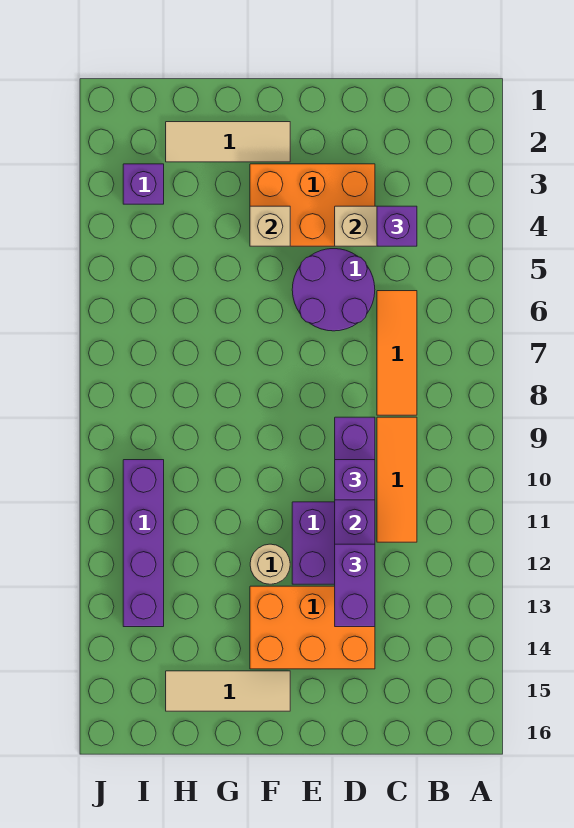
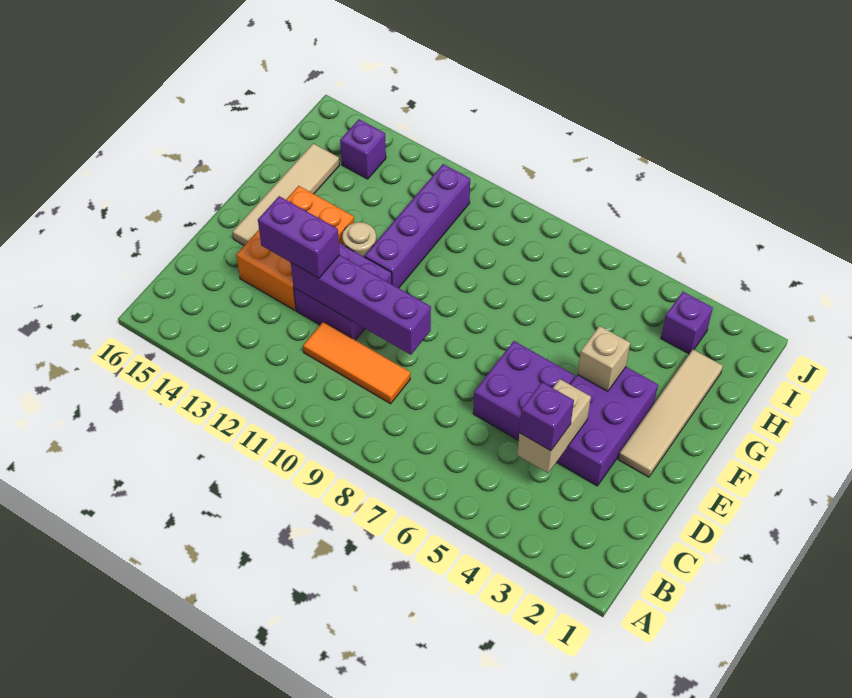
orange 1x3 tile [377,291,417,415] -> none
orange 2x3 brick [250,164,375,246] -> purple 2x3 brick [557,367,658,486]
purple 2x2 round brick [292,249,375,331] -> purple 2x2 brick [473,341,575,440]
purple 1x1 brick [335,460,375,500] -> purple 1x1 brick moved to [340,119,386,179]
tan 1x3 tile [166,122,290,162] -> tan 1x4 tile [618,350,723,477]
tan 1x3 tile [166,671,290,711] -> tan 1x4 tile [232,144,339,245]
purple 1x4 brick [123,460,164,627] -> purple 1x4 brick turned to [365,164,470,288]

